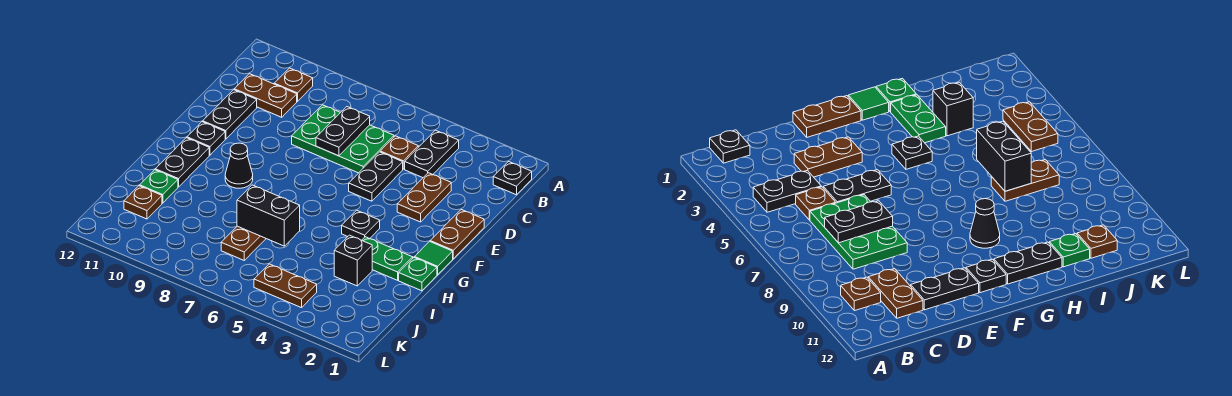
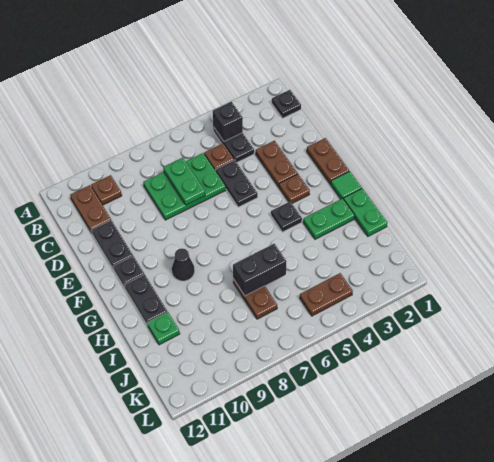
black 1x2 plate [316,107,370,156] -> green 1x2 plate [163,158,205,205]
brown 1x2 plate [234,74,297,117] -> brown 1x2 plate turned to [70,185,111,233]
green 1x1 plate [399,258,437,291] -> green 1x2 plate [344,188,387,236]
black 1x1 brick [334,235,372,286] -> black 1x1 brick moved to [213,102,243,141]
brown 1x1 plate [124,186,162,219] -> brown 1x1 plate moved to [279,174,310,203]

